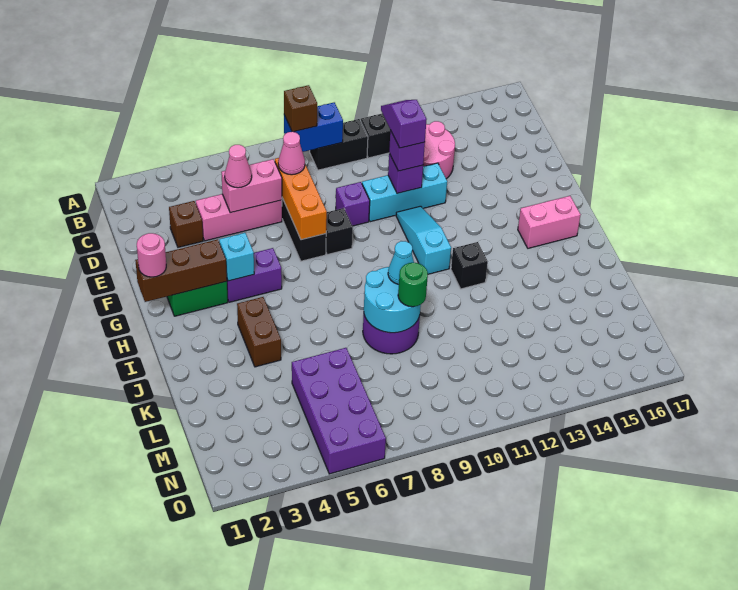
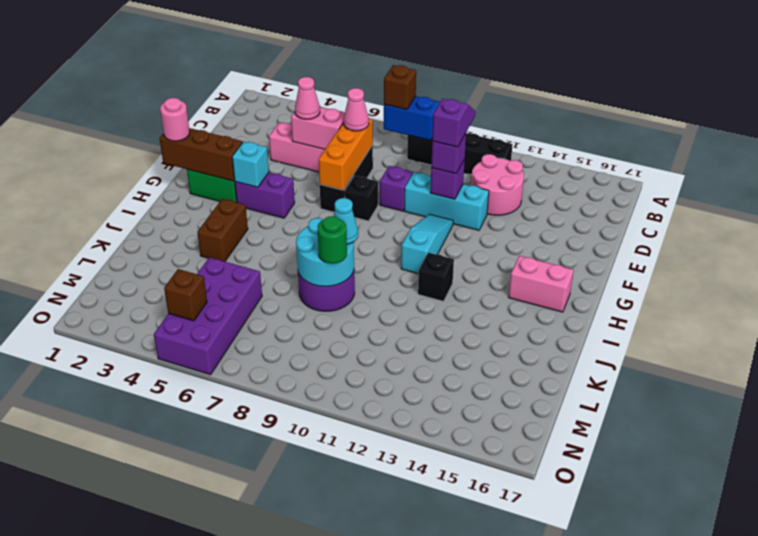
brown 1x1 brick [169,201,203,247] -> brown 1x1 brick moved to [164,269,207,321]

